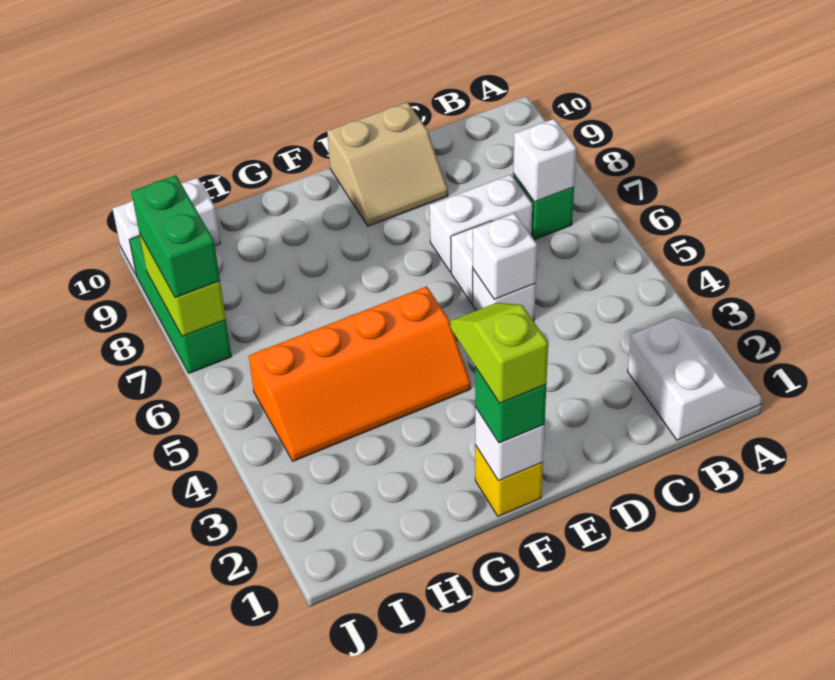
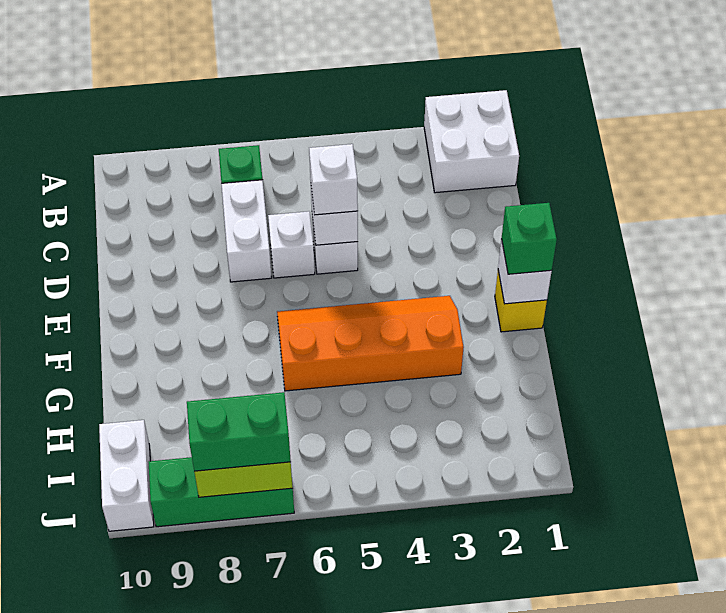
white 2x2 slope [628,318,762,440] -> white 2x2 brick [424,90,519,193]
white 1x1 brick [513,119,576,202] -> white 1x1 brick moved to [309,144,358,215]
tan 2x2 slope [327,102,448,226] -> none
lime 1x2 slope [450,303,548,403] -> none
orange 2x4 slope [249,286,471,461] -> orange 2x4 slope turned to [277,296,464,391]

